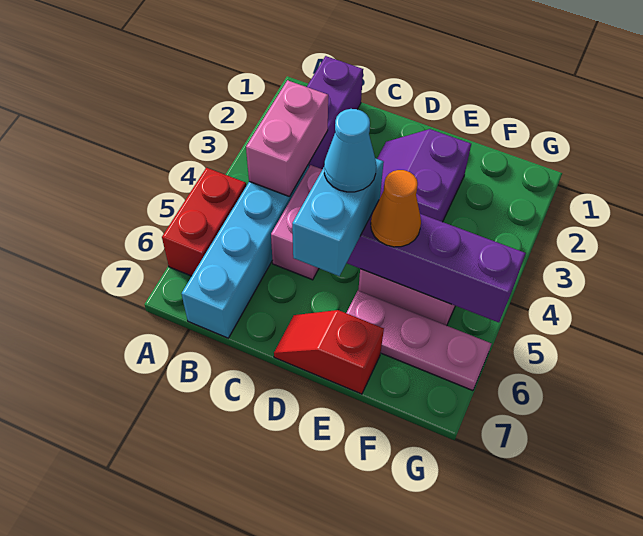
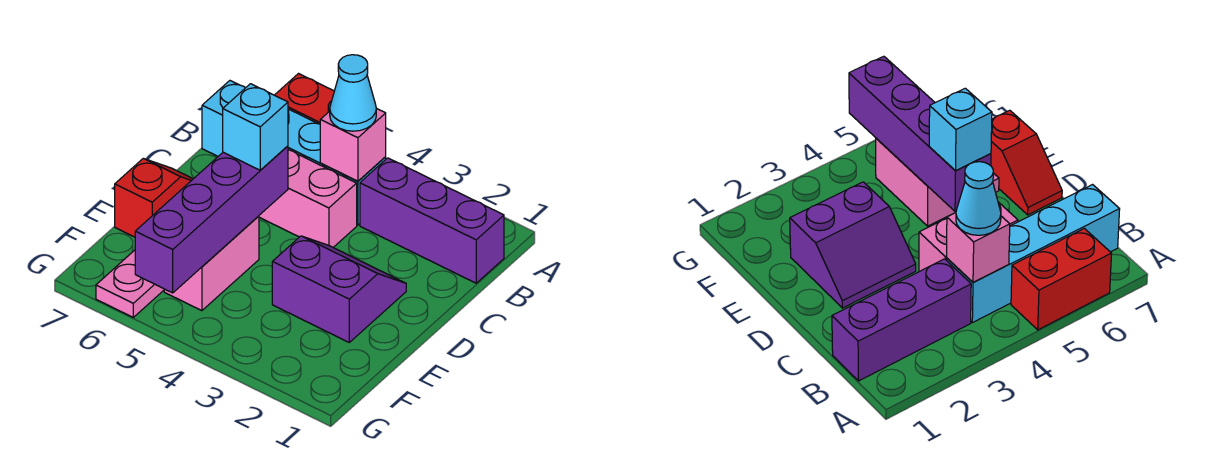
pink 1x2 brick [246,80,328,197] -> pink 1x1 brick [320,108,386,181]
cyan 1x2 brick [292,159,384,276] -> cyan 1x1 brick [223,84,288,170]
cyan 1x1 cone [324,109,376,192] -> cyan 1x1 cone moved to [330,55,376,131]
orange 1x1 cone [371,170,421,247] -> none

